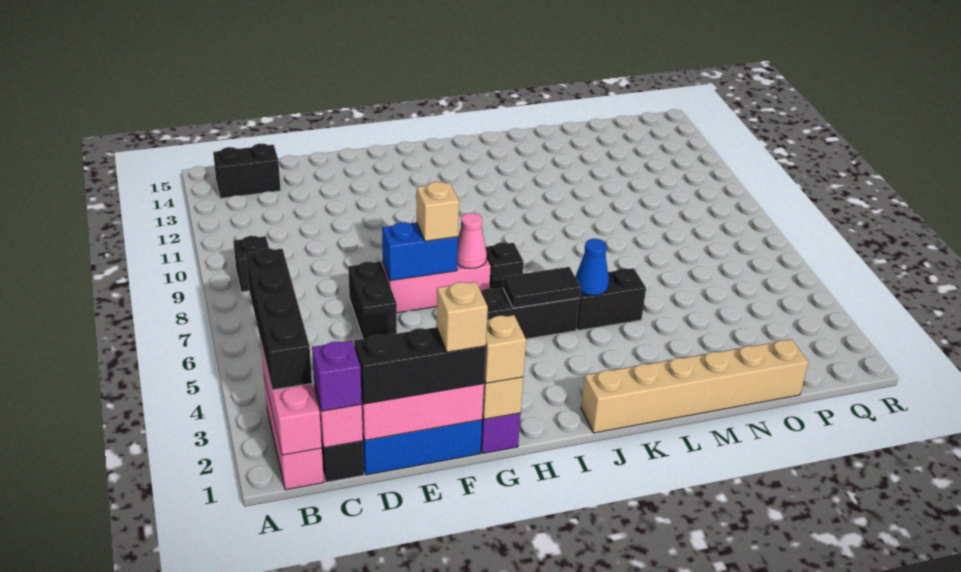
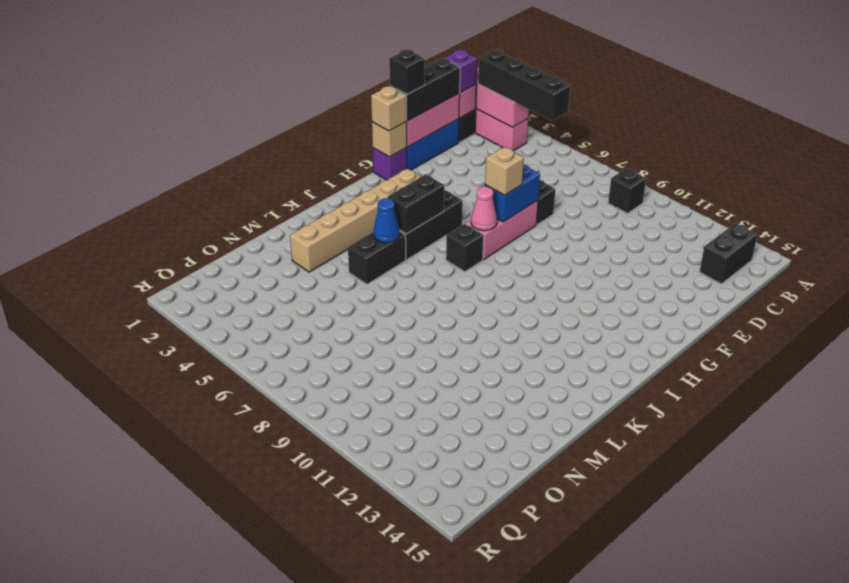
tan 1x1 brick [436,282,488,352] -> black 1x1 brick [389,50,425,94]
black 1x2 tile [503,267,581,308] -> black 1x2 brick [388,174,444,234]
tan 1x6 brick [581,339,809,433] -> tan 1x6 brick moved to [290,169,421,272]

